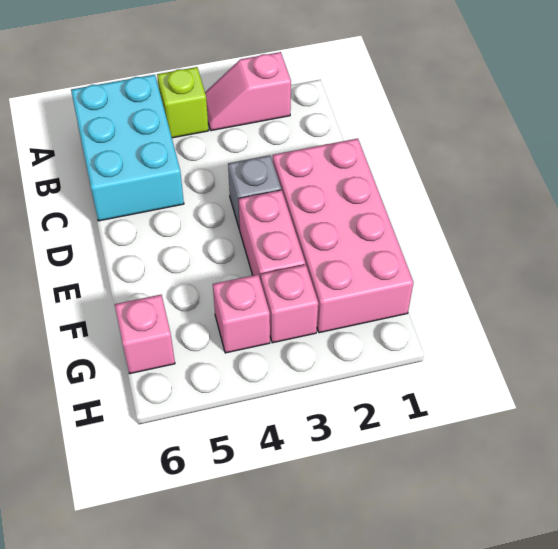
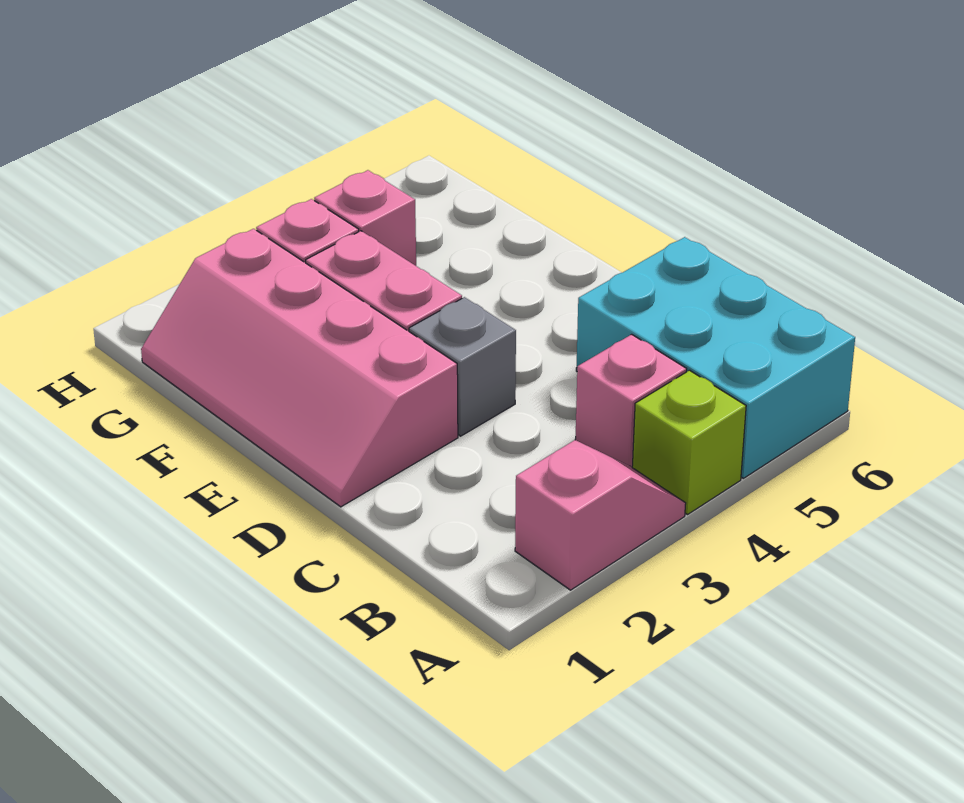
pink 2x4 brick [273,138,414,333] -> pink 2x4 slope [141,229,458,507]
pink 1x1 brick [115,295,175,374] -> pink 1x1 brick moved to [575,334,687,467]

